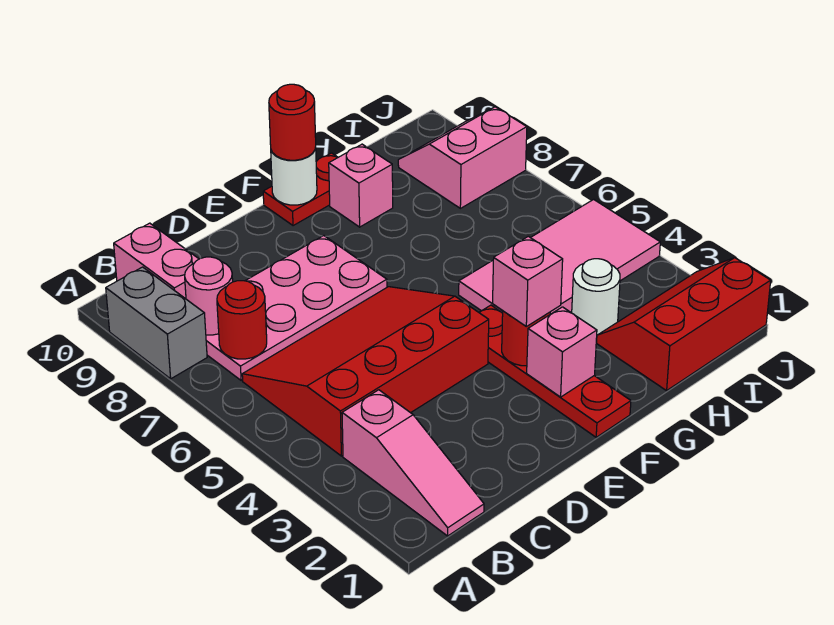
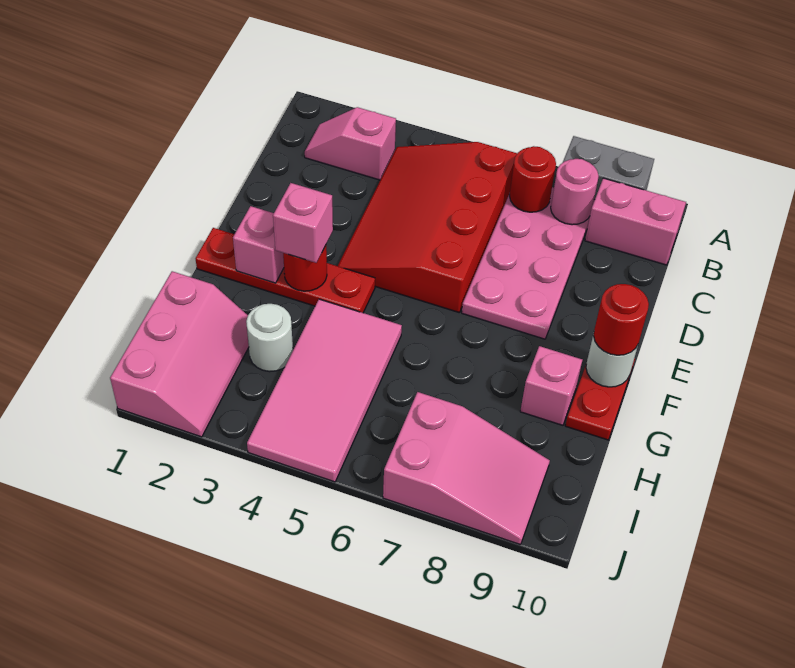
pink 1x3 slope [342,390,484,536] -> pink 1x2 slope [305,107,396,180]
red 3x4 slope [242,287,489,456] -> red 3x4 slope turned to [338,142,517,313]
red 2x3 slope [597,258,771,391] -> pink 2x3 slope [110,271,249,437]
pink 2x2 slope [398,107,527,208] -> pink 2x3 slope [383,392,550,545]

